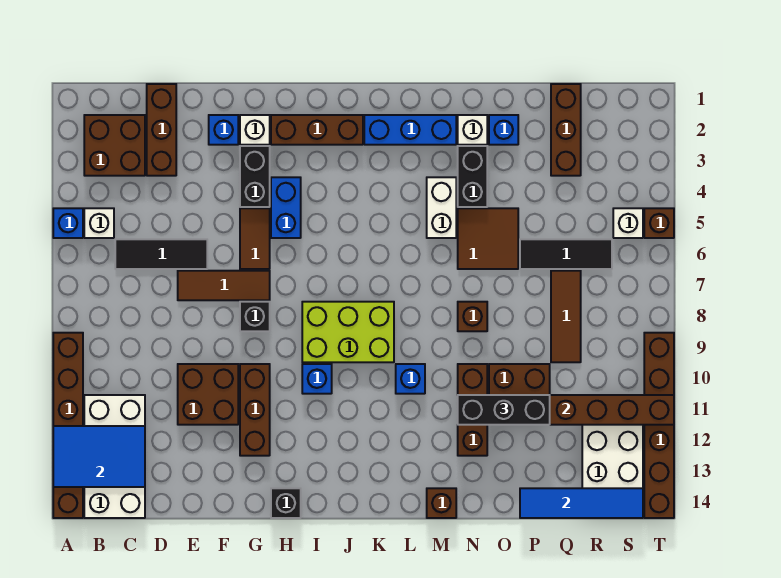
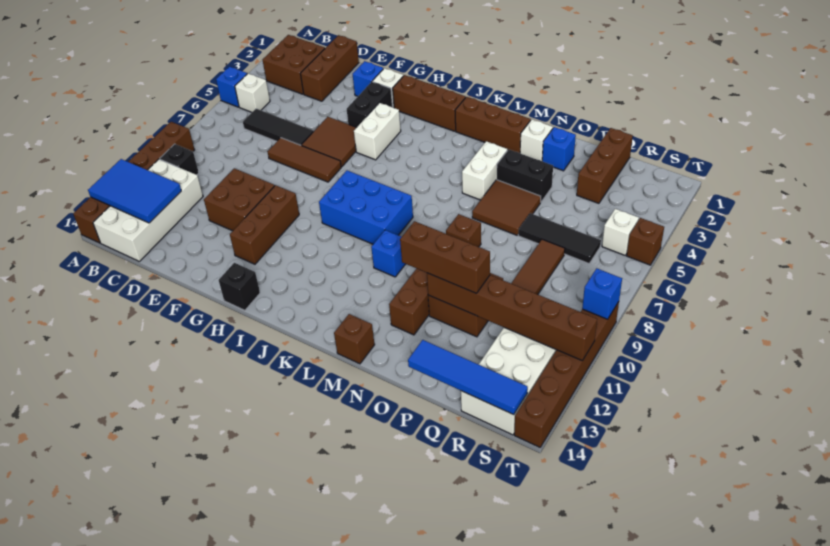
brown 1x2 tile [240,208,270,269] -> brown 2x2 tile [302,117,357,167]
black 1x1 brick [240,302,270,331] -> black 1x1 brick moved to [160,144,199,175]
blue 1x2 brick [271,177,301,238] -> white 1x2 brick [354,103,401,160]
lime 2x3 brick [302,302,394,362] -> blue 2x3 brick [319,171,413,244]
blue 1x1 brick [302,364,332,394] -> blue 1x1 brick moved to [582,268,622,319]
blue 1x3 brick [364,115,456,145] -> brown 1x3 brick [455,97,531,153]
black 1x2 brick [458,146,487,207] -> black 1x2 brick turned to [497,149,553,202]
black 1x3 brick [458,395,550,425] -> brown 1x3 brick [400,221,490,293]

